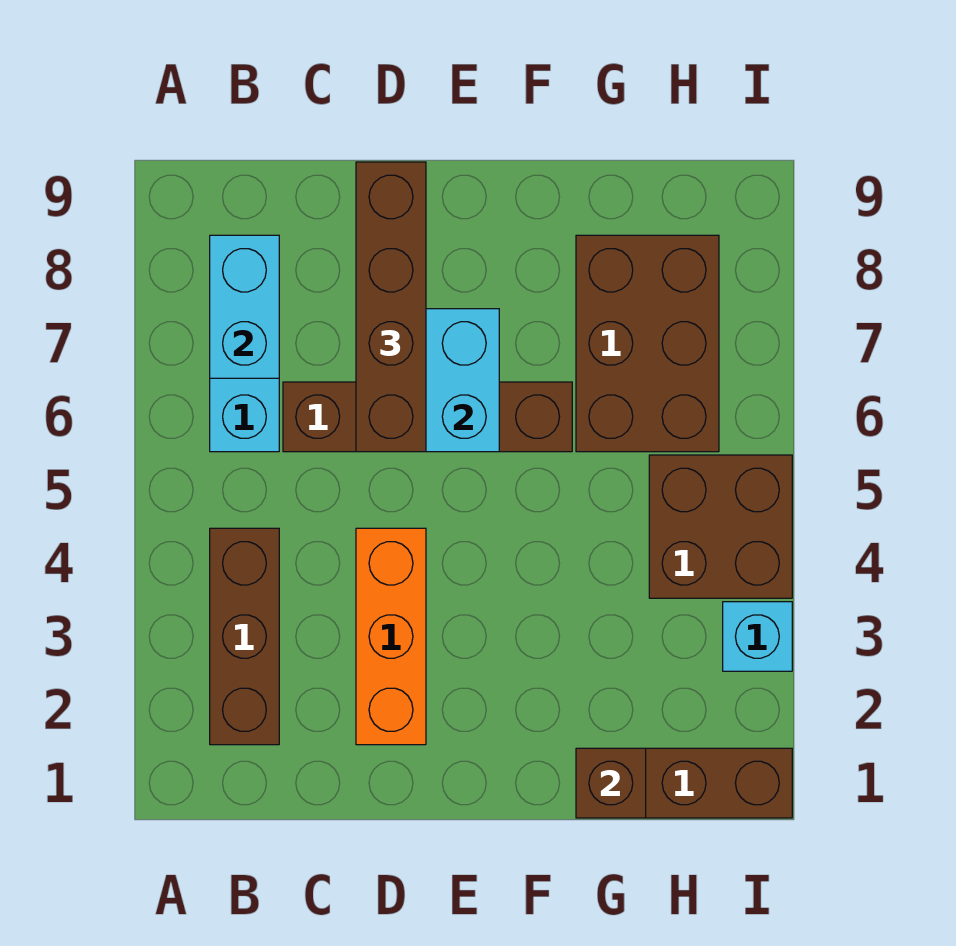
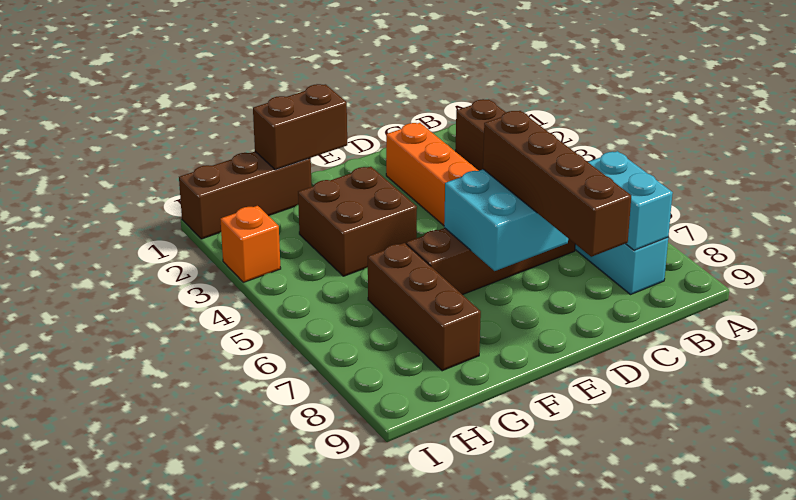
brown 1x1 brick [576,748,646,818] -> brown 1x2 brick [253,84,347,170]
brown 2x3 brick [576,235,719,452] -> brown 1x3 brick [368,243,481,371]
brown 2x2 brick [649,455,792,598] -> brown 2x2 brick moved to [298,167,417,276]
cyan 1x1 brick [723,602,792,671] -> orange 1x1 brick [220,206,281,282]

